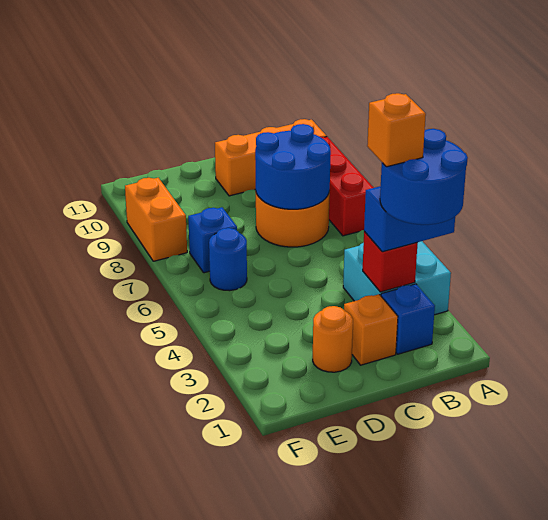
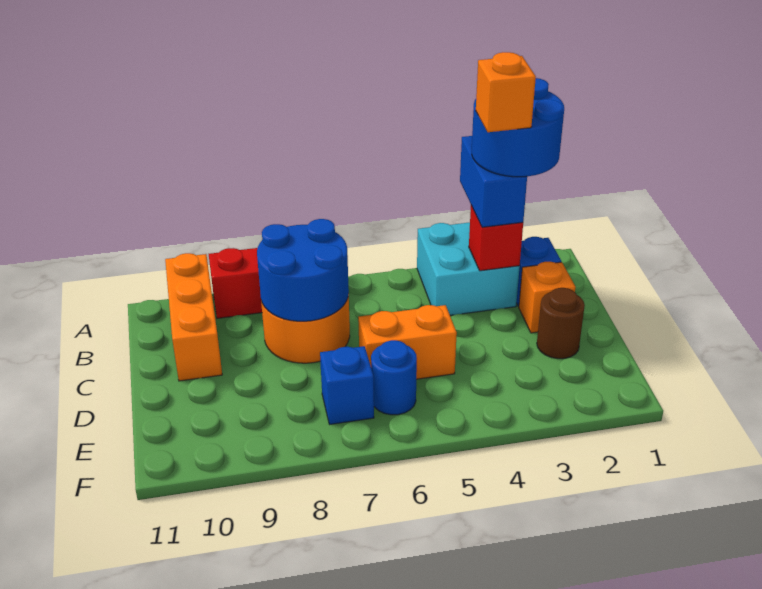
orange 1x1 round brick [313,306,353,372] -> brown 1x1 round brick [537,288,585,359]
orange 1x2 brick [125,178,187,261] -> orange 1x2 brick moved to [358,305,457,379]

